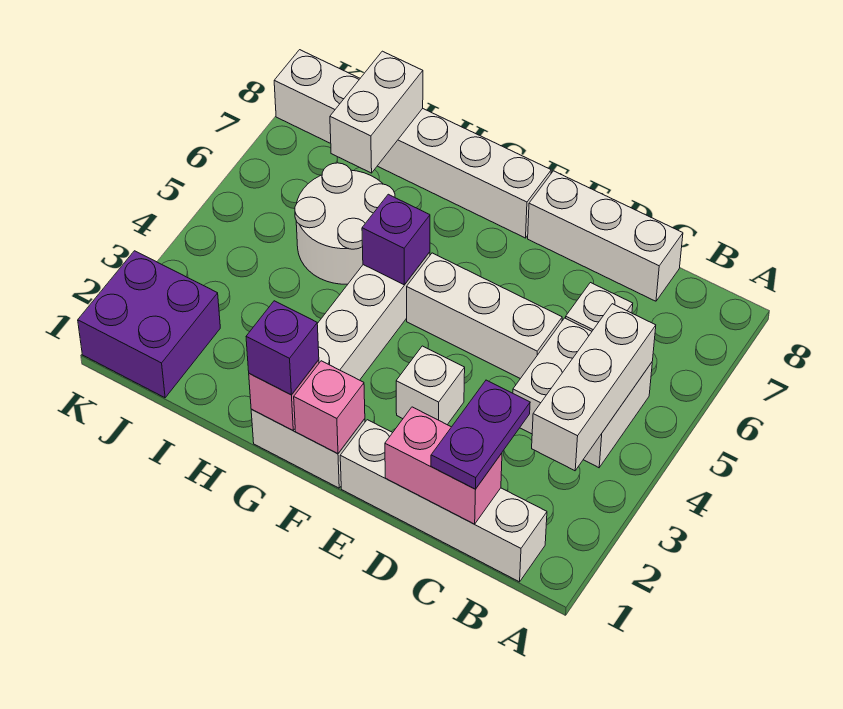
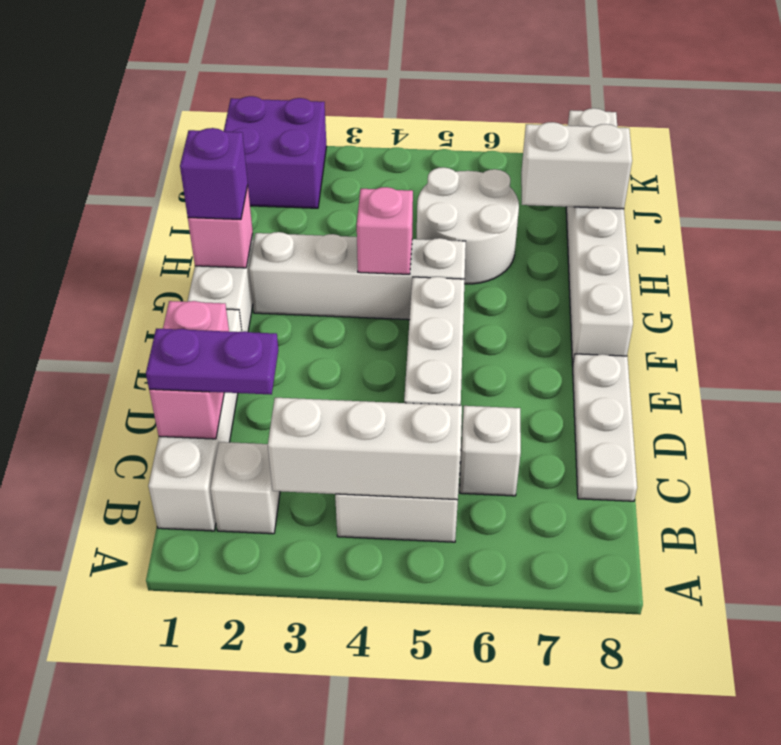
white 1x3 brick [528,171,683,301] -> white 1x3 plate [573,354,637,501]
white 1x1 brick [396,346,465,425] -> white 1x1 brick moved to [211,442,280,534]
pink 1x1 brick [294,361,365,454] -> pink 1x1 brick moved to [357,187,413,274]
purple 1x1 brick [362,194,430,285] -> none

